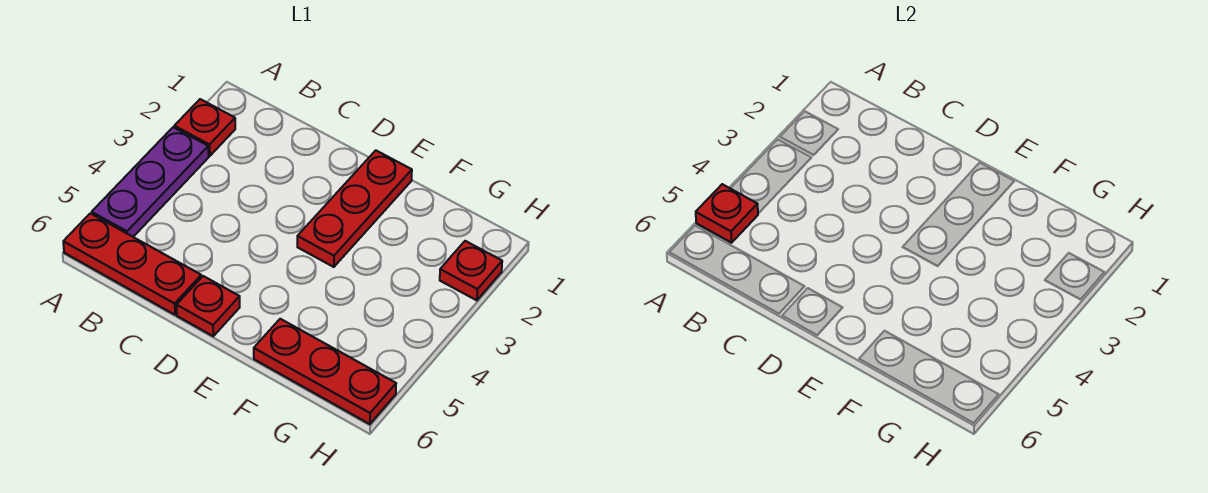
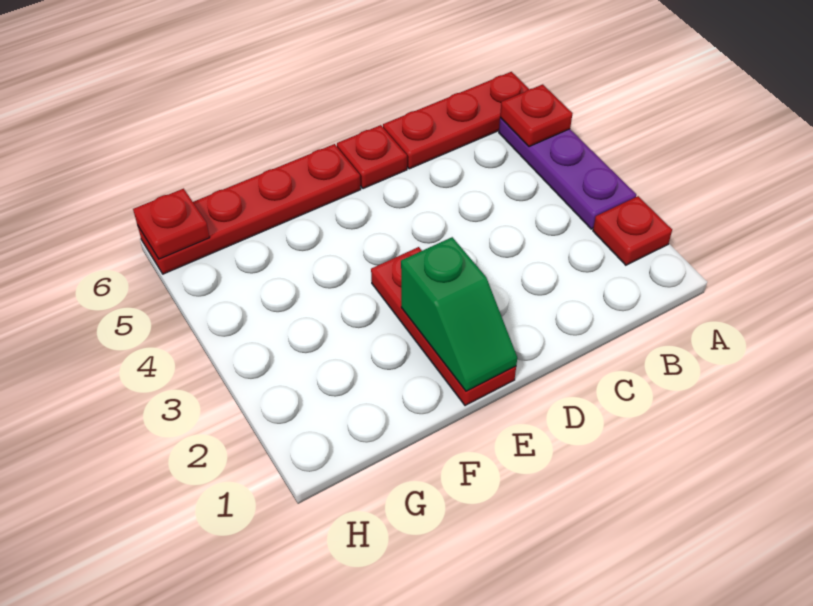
none -> green 1x2 slope [401,237,517,391]
red 1x3 plate [254,319,396,424] -> red 1x4 plate [138,144,361,274]
red 1x1 plate [440,241,502,300] -> red 1x1 plate moved to [133,189,210,259]

